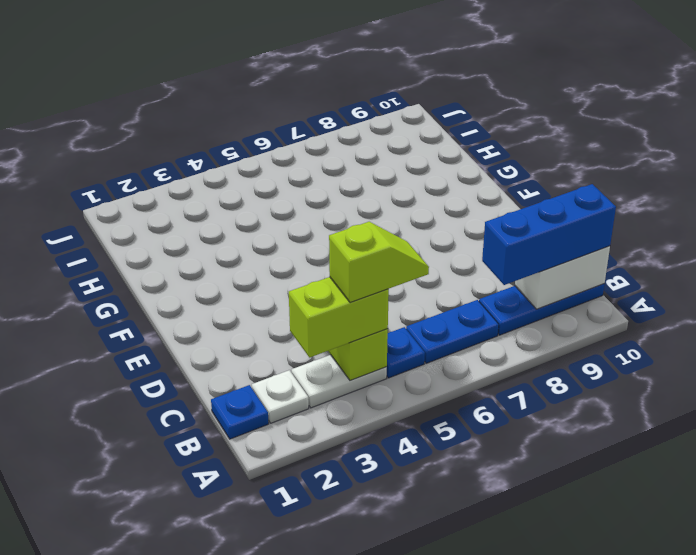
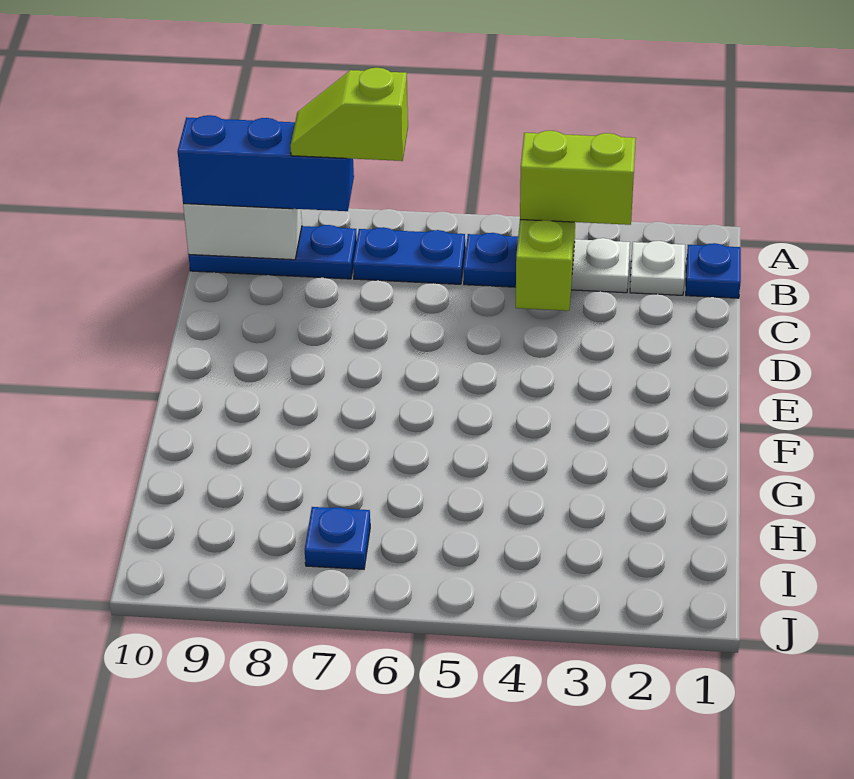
lime 1x2 slope [329,222,429,303] -> lime 1x2 slope moved to [290,68,408,161]
none -> blue 1x1 plate [305,507,370,569]

